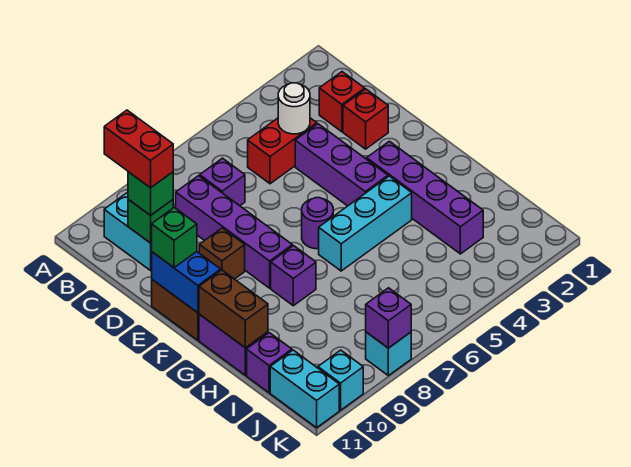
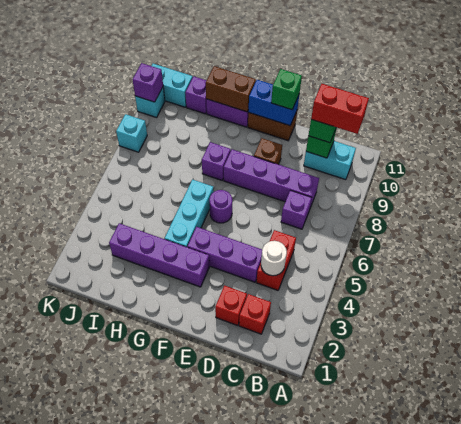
purple 1x1 brick [366,288,411,348] -> purple 1x1 brick moved to [132,63,163,102]

